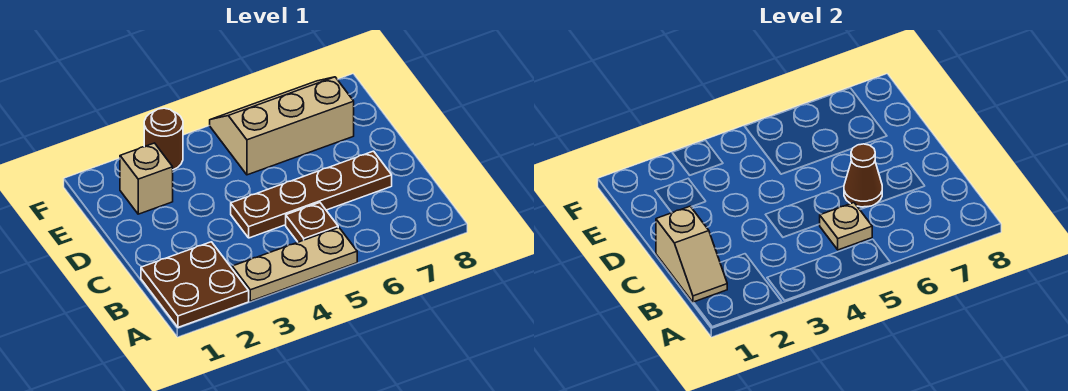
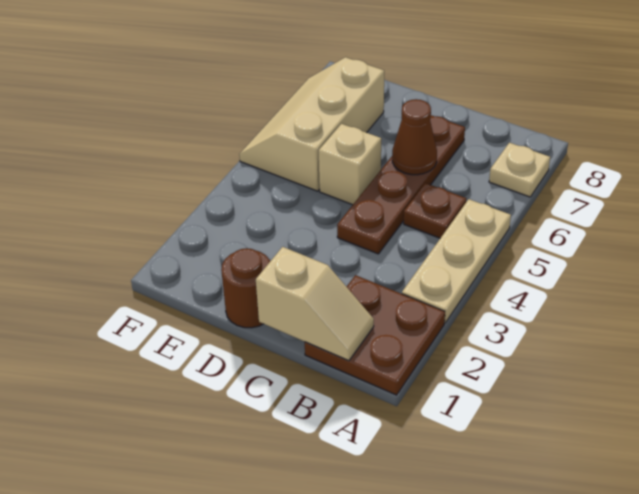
tan 1x1 plate [820,203,872,250] -> tan 1x1 plate moved to [489,143,550,197]
tan 1x1 brick [120,143,173,214] -> tan 1x1 brick moved to [319,124,381,205]
brown 1x1 round brick [144,108,183,170] -> brown 1x1 round brick moved to [221,248,270,328]

